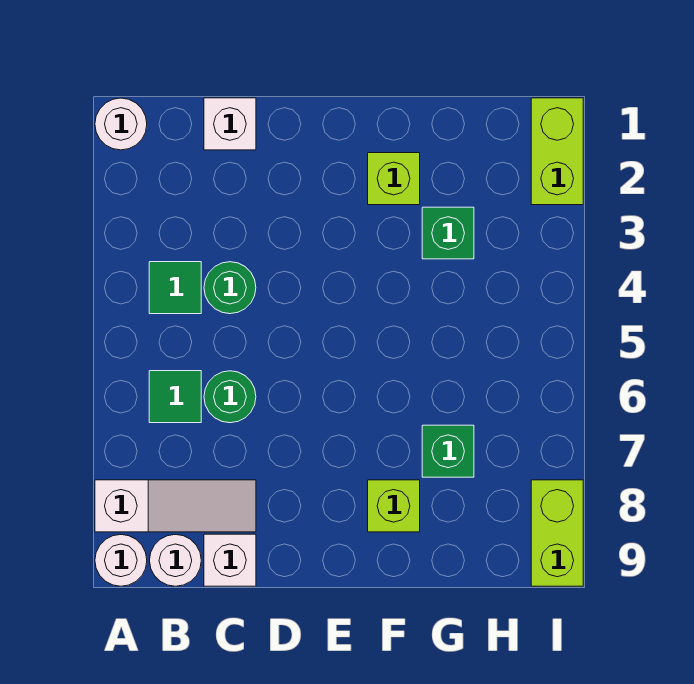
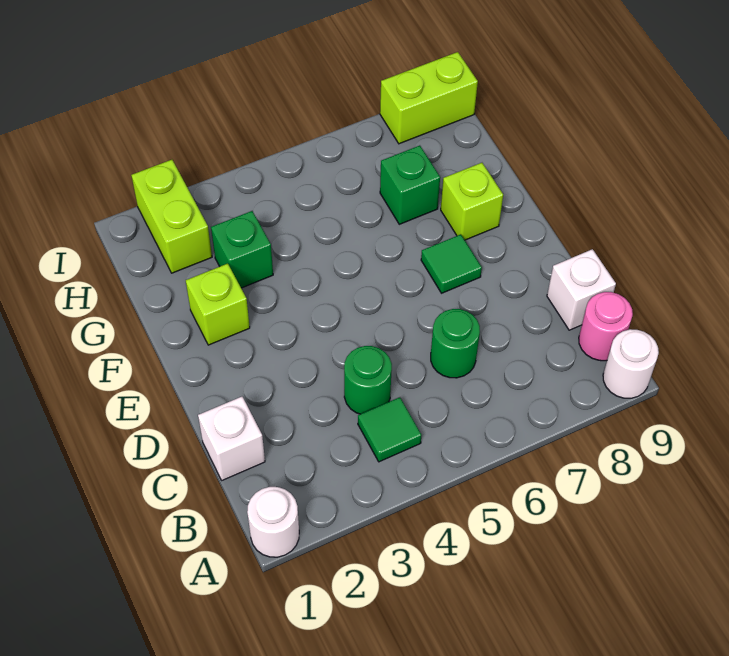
white 1x3 slope [95,480,256,532] -> none
green 1x1 tile [149,371,201,423] -> green 1x1 tile moved to [421,234,482,293]
white 1x1 round brick [150,535,201,586] -> pink 1x1 round brick [579,292,633,361]
lime 1x2 brick [531,98,583,205] -> lime 1x2 brick turned to [131,160,212,273]

